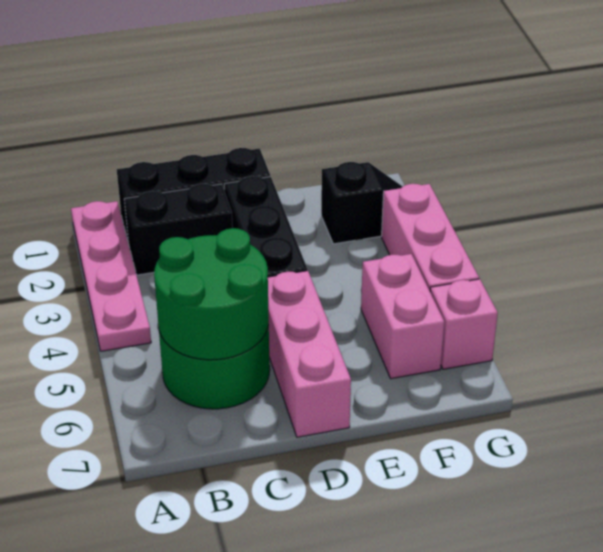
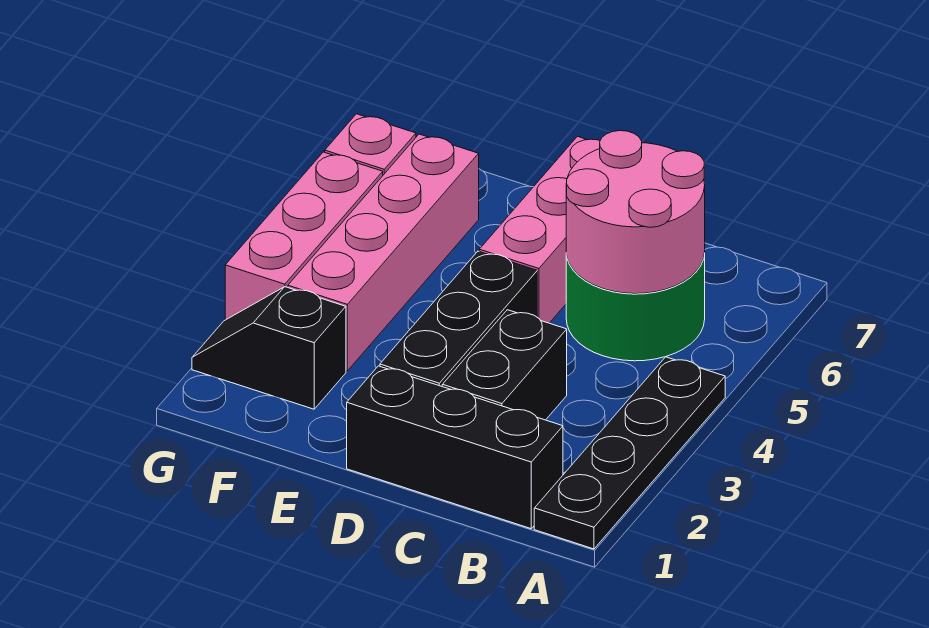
pink 1x4 plate [71,201,151,351] -> black 1x4 plate [534,357,725,549]
black 1x2 brick [124,184,233,275] -> black 1x2 brick turned to [442,310,567,420]
green 2x2 round brick [154,228,269,360] -> pink 2x2 round brick [566,131,705,294]
pink 1x2 brick [361,254,444,379] -> pink 1x4 brick [288,134,479,371]

